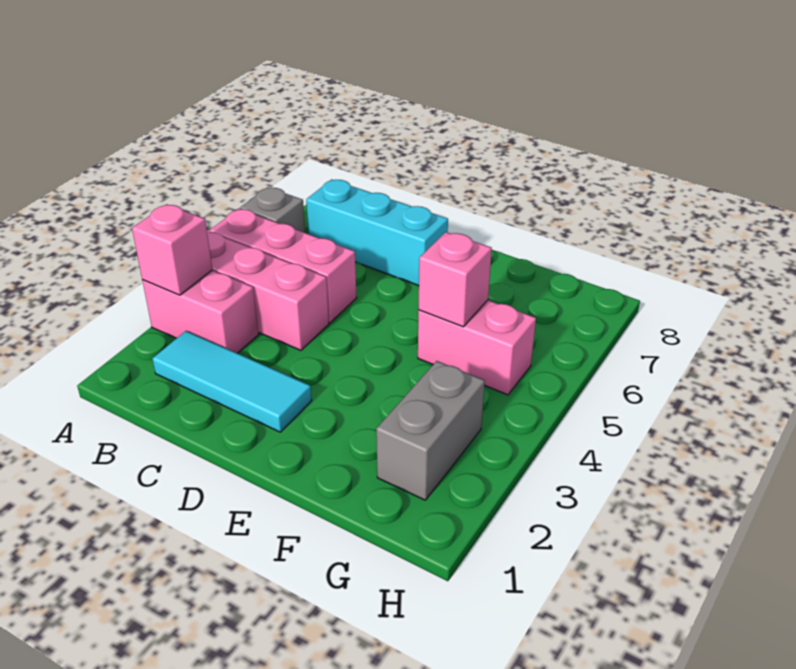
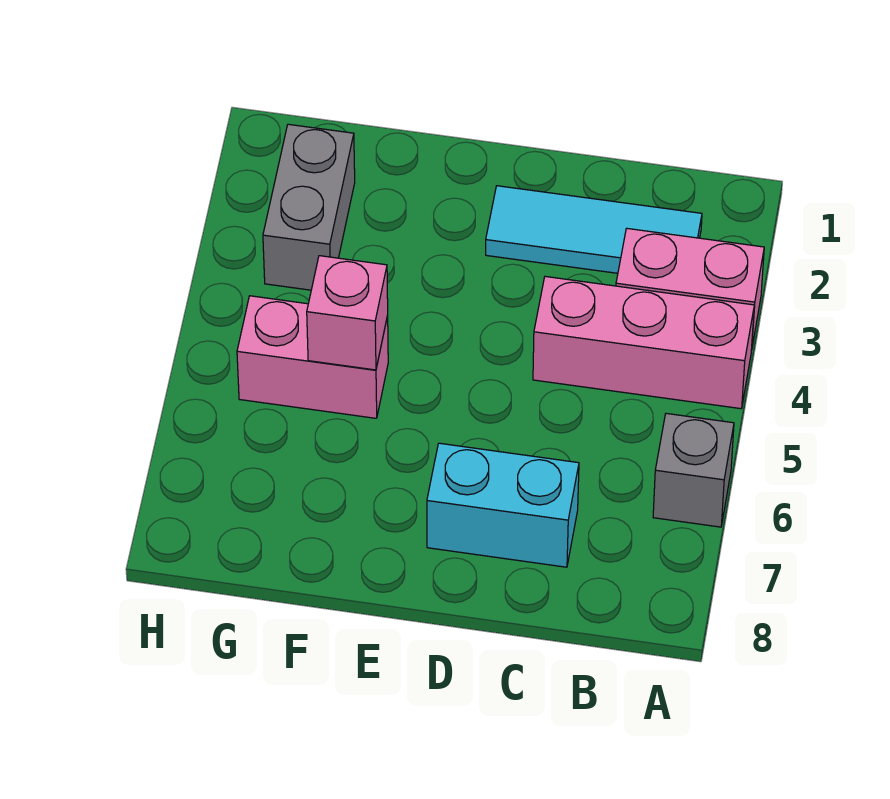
pink 1x1 brick [132,204,212,295] -> none
pink 1x3 brick [210,209,357,323] -> none
cyan 1x3 brick [306,179,448,286] -> cyan 1x2 brick [427,443,579,567]

